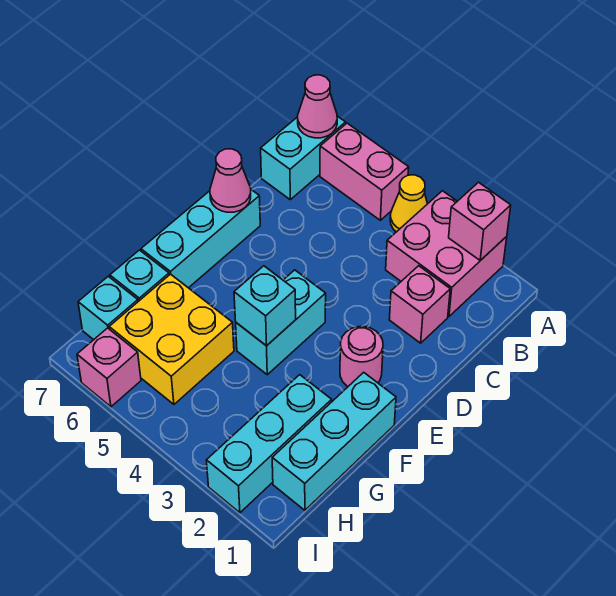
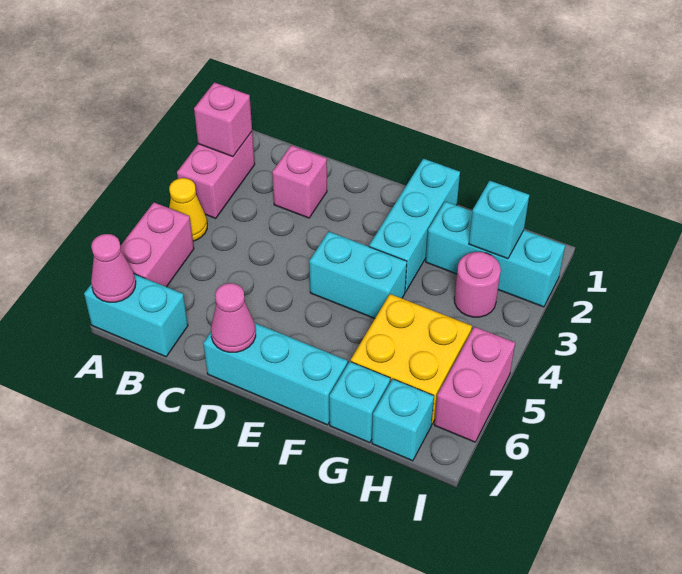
pink 2x2 brick [386,191,507,317] -> pink 1x2 brick [177,132,255,218]
pink 1x1 round brick [340,327,383,386] -> pink 1x1 round brick moved to [454,252,501,317]
cyan 1x3 brick [272,372,396,510] -> cyan 1x3 brick turned to [369,159,460,292]
cyan 1x1 brick [234,266,296,346] -> cyan 1x1 brick moved to [469,181,529,259]
pink 1x1 brick [77,328,141,407] -> pink 1x2 brick [434,327,515,442]

